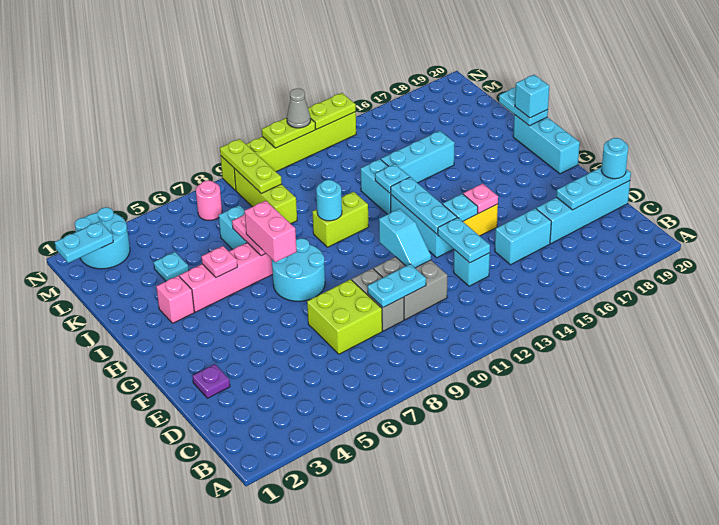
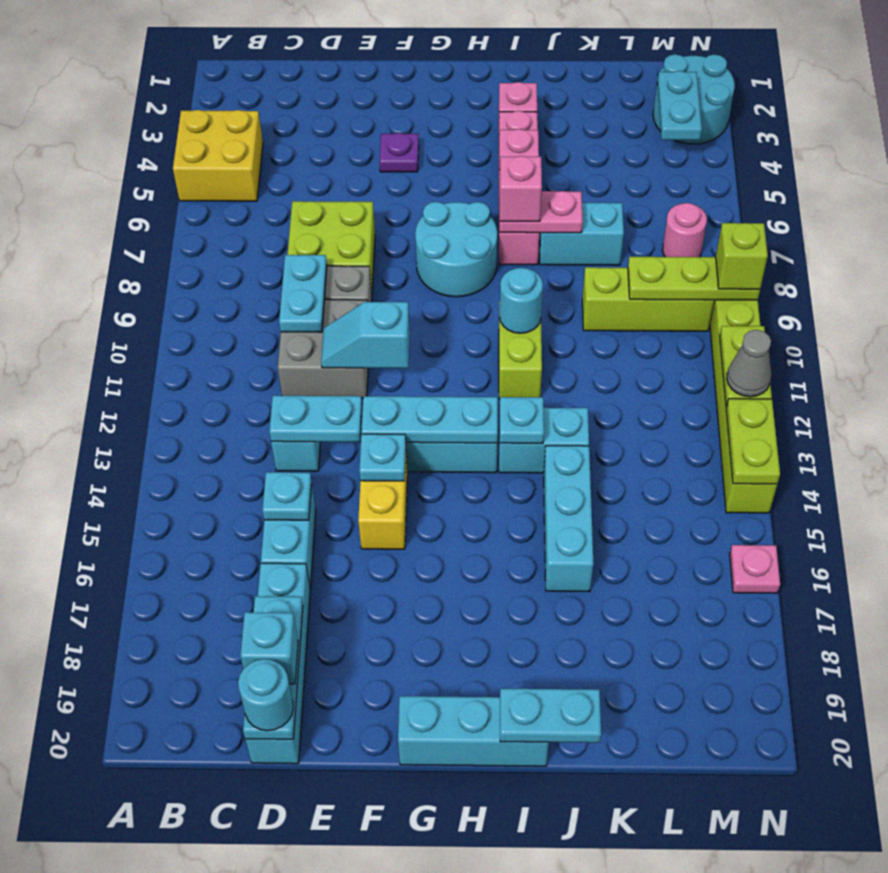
none -> yellow 2x2 brick [173,110,263,201]
purple 1x1 plate [193,364,230,398] -> purple 1x1 plate moved to [380,133,419,172]
pink 1x1 plate [463,184,498,213] -> pink 1x1 plate moved to [730,545,780,593]
pink 1x2 brick [245,201,297,262] -> pink 1x1 brick [499,156,542,221]
cyan 1x1 brick [515,75,549,118] -> cyan 1x1 brick moved to [240,612,298,684]
cyan 1x1 plate [154,252,189,281] -> cyan 1x1 plate moved to [262,472,312,520]
cyan 1x2 plate [55,221,113,263] -> cyan 1x2 plate moved to [657,71,702,140]
none -> lime 1x1 brick [716,223,768,289]

